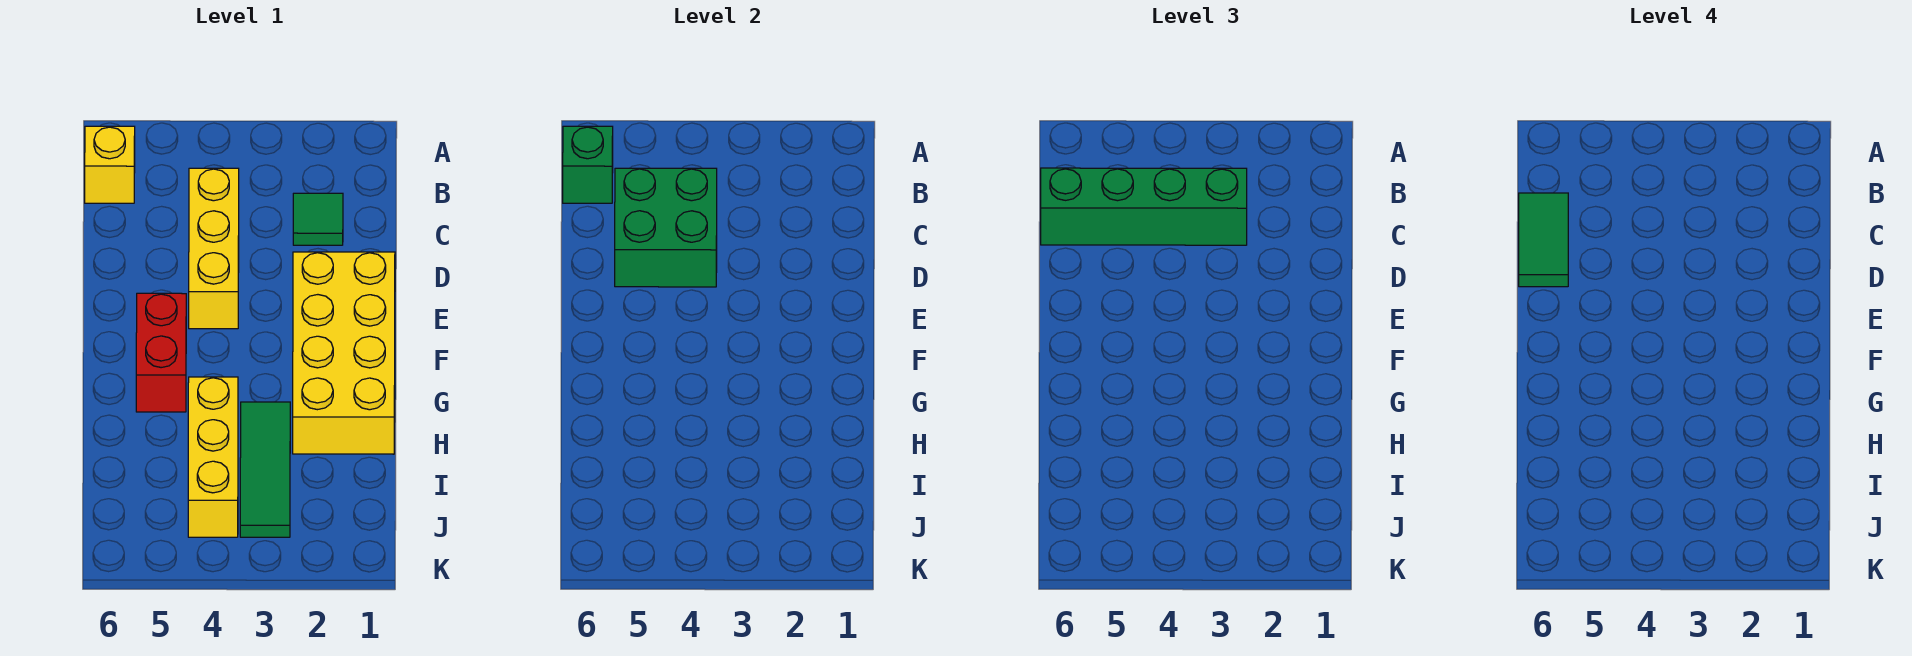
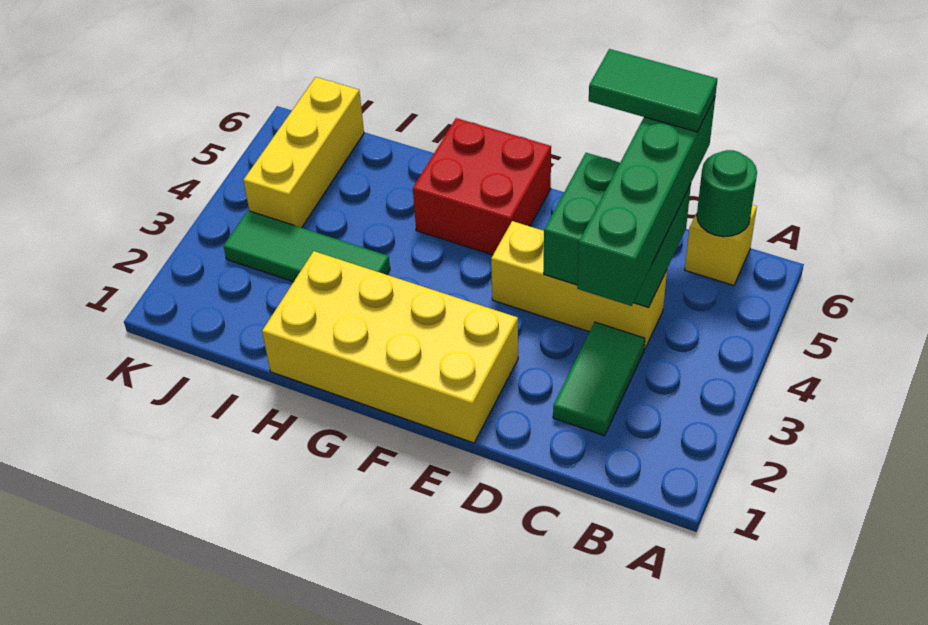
green 1x1 brick [563,126,613,203] -> green 1x1 round brick [697,150,757,237]
green 1x1 tile [293,193,343,245] -> green 1x2 tile [553,322,645,436]
red 1x2 brick [136,293,186,412] -> red 2x2 brick [413,118,551,255]
yellow 1x3 brick [188,377,238,537] -> yellow 1x3 brick turned to [243,77,364,228]

